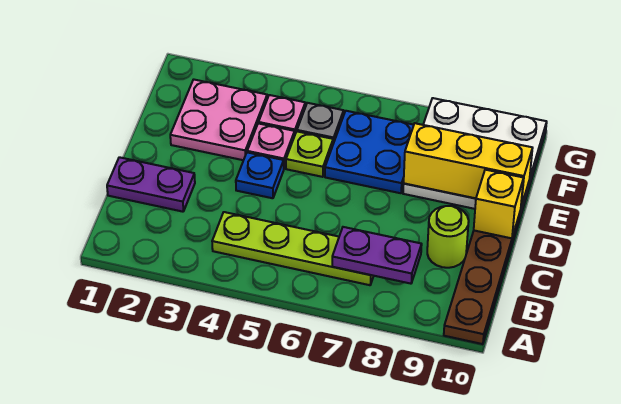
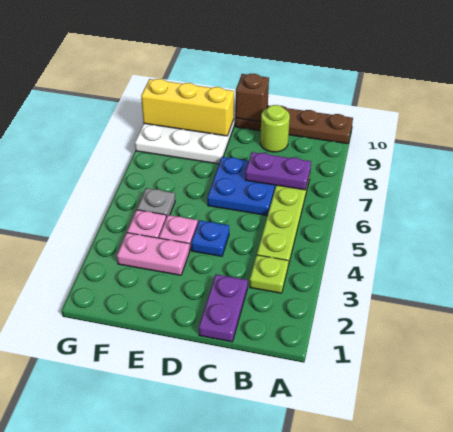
purple 1x2 plate [332,227,422,284] -> purple 1x2 plate turned to [245,152,311,190]
yellow 1x1 brick [474,170,524,238] -> brown 1x1 brick [235,74,269,122]
pink 2x2 plate [170,79,267,160] -> pink 1x2 plate [117,233,190,275]
lime 1x1 plate [286,132,333,177] -> lime 1x1 plate moved to [250,255,288,293]
blue 2x2 plate [325,111,414,193] -> blue 2x2 plate moved to [207,157,276,216]
yellow 1x3 brick [404,123,532,206] -> yellow 1x3 brick turned to [141,79,234,136]

